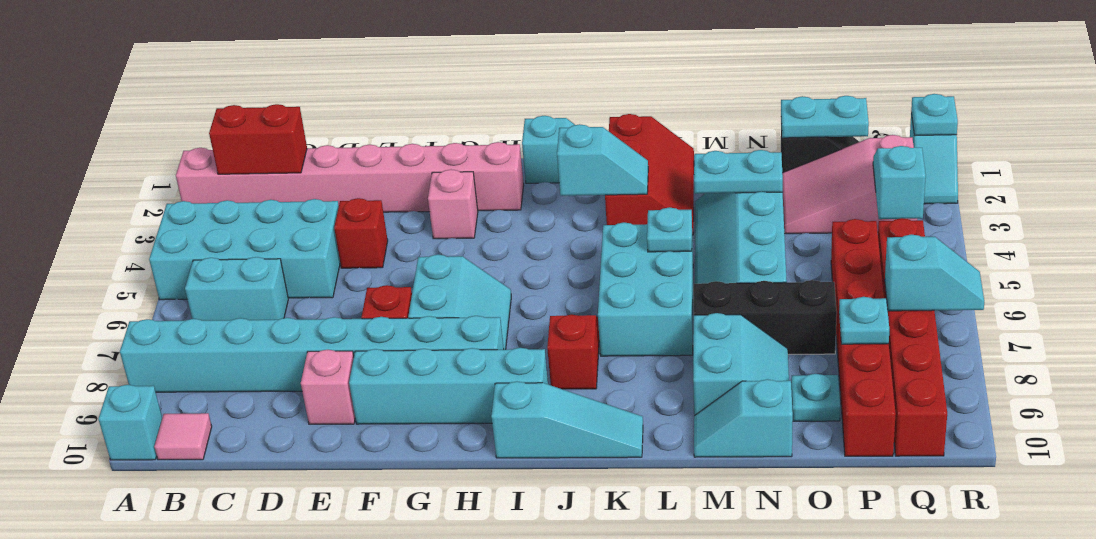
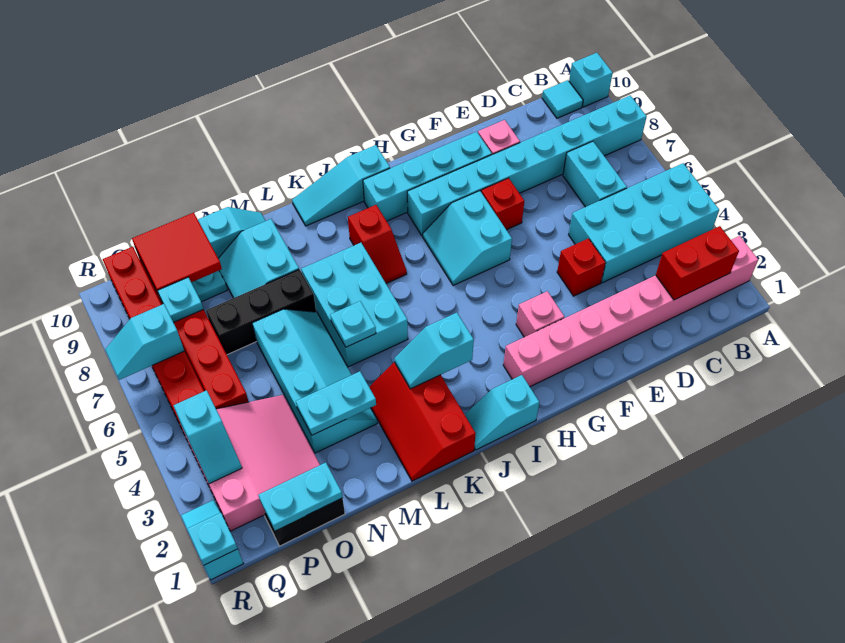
cyan 1x2 brick [185,257,288,320] -> cyan 1x2 brick turned to [563,141,627,207]
pink 1x1 tile [154,413,212,460] -> cyan 1x1 tile [542,80,583,118]
pink 2x3 slope [782,135,917,234] -> pink 3x3 slope [183,395,320,531]
none -> red 2x2 tile [132,213,222,292]

